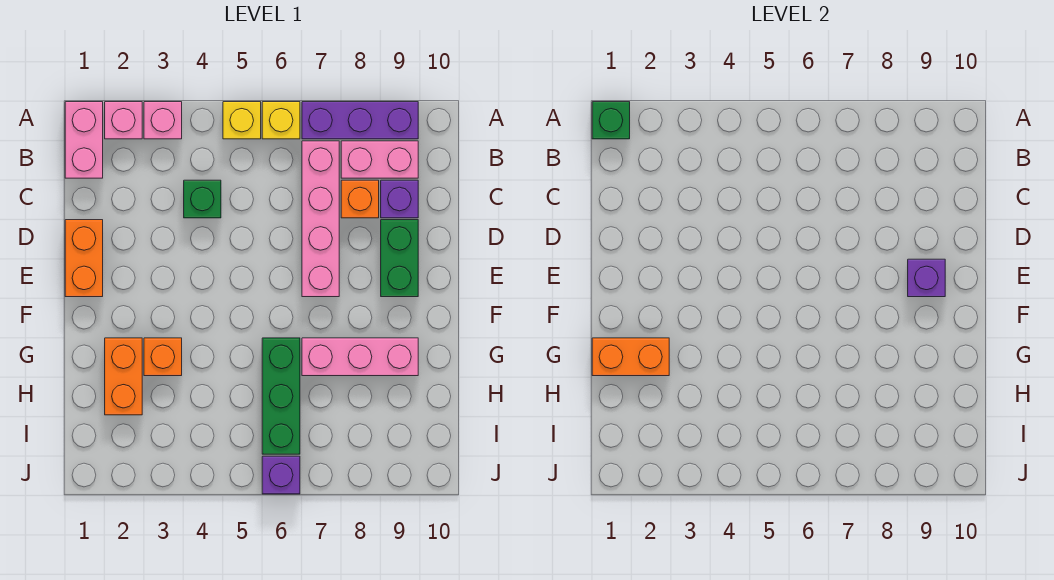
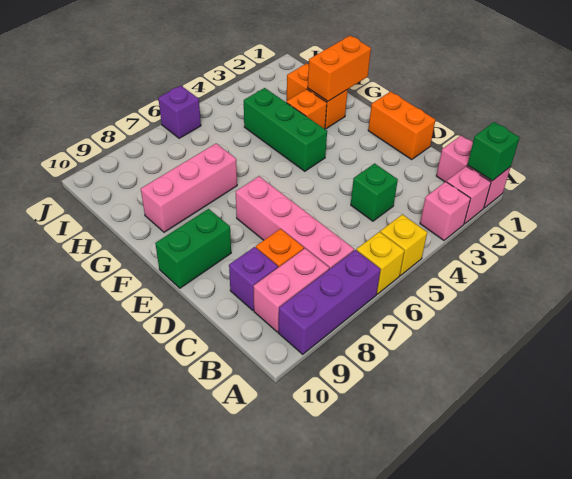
green 1x2 brick [381,220,418,297] -> green 1x2 brick turned to [155,209,231,288]
purple 1x1 brick [908,259,945,297] -> none
green 1x3 brick [262,338,300,454] -> green 1x3 brick moved to [244,88,327,171]

